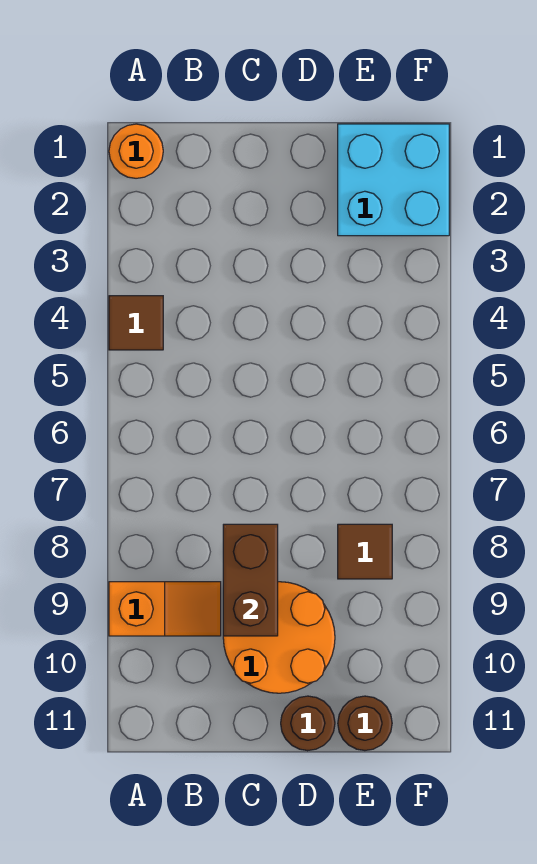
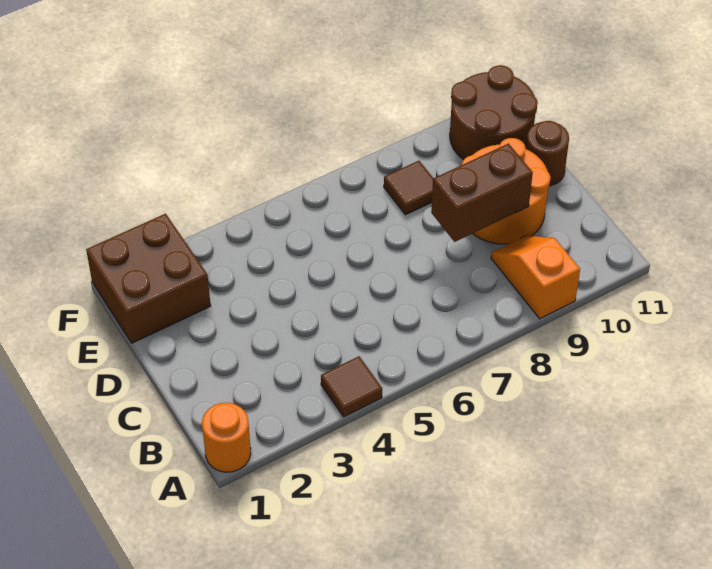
cyan 2x2 brick [338,124,449,236] -> brown 2x2 brick [86,214,211,343]
brown 1x1 round brick [338,696,392,750] -> brown 2x2 round brick [450,65,538,160]

